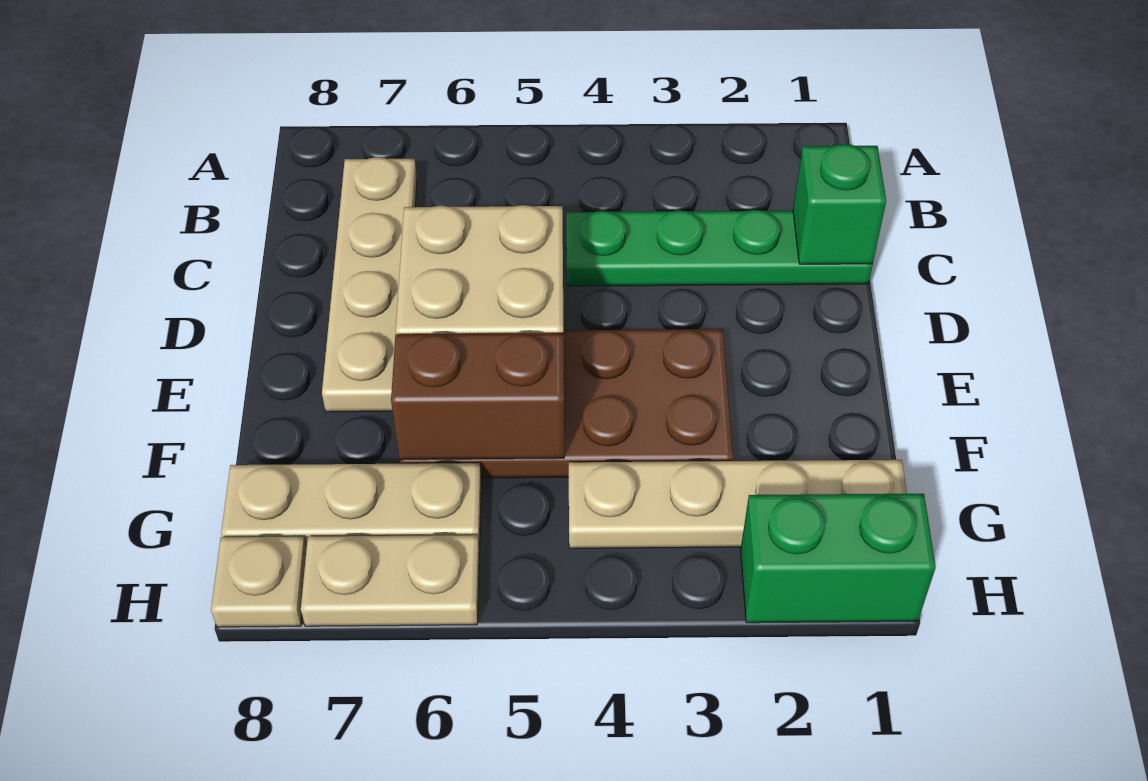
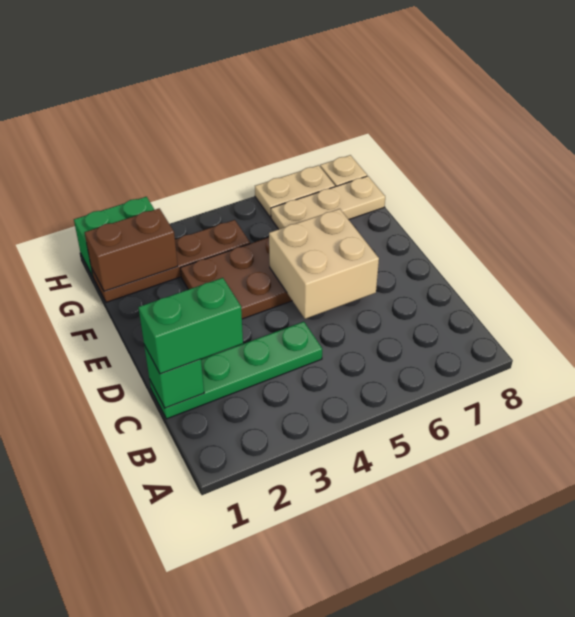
tan 1x4 plate [322,157,417,412] -> none
none -> green 1x2 brick [138,278,243,374]
brown 1x2 brick [391,333,564,460] -> brown 1x2 brick moved to [85,208,178,291]
tan 1x4 plate [569,460,907,548] -> brown 1x4 plate [92,220,250,302]

